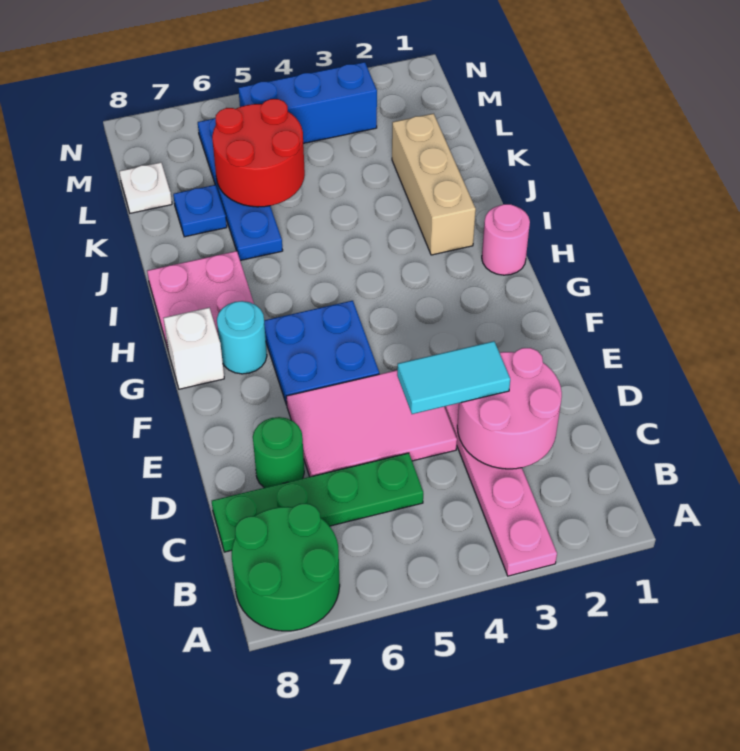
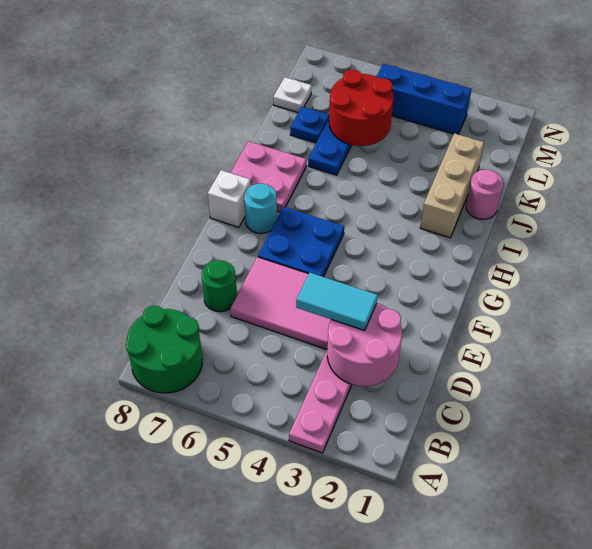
green 1x4 plate [212,453,423,552] -> none
pink 1x1 round brick [482,204,530,275] -> pink 1x1 round brick moved to [466,170,503,219]

